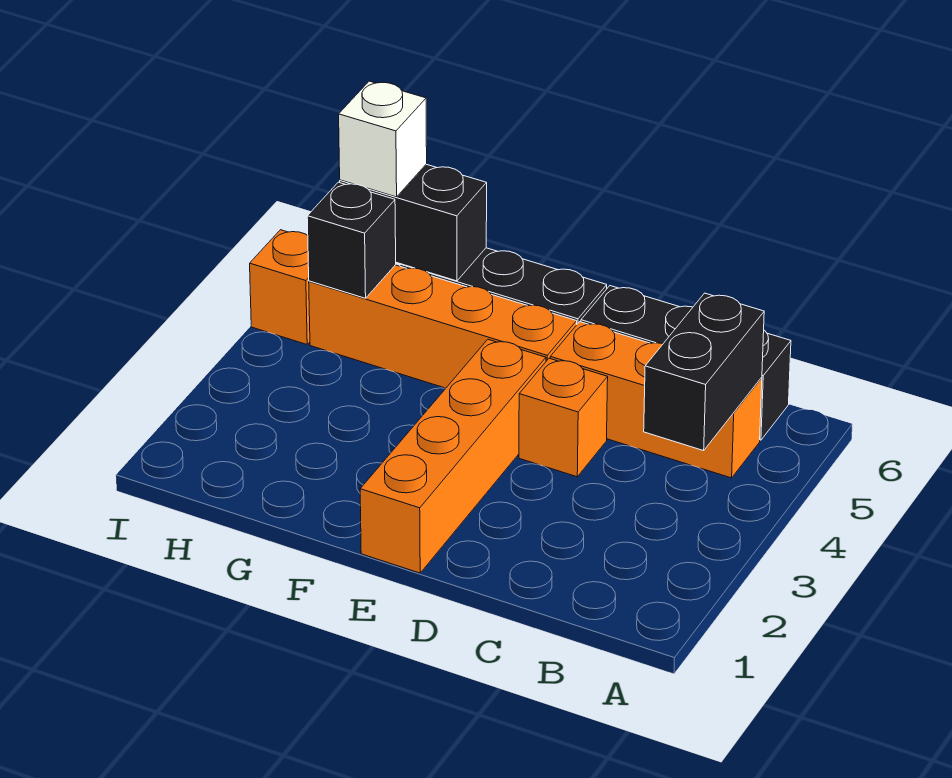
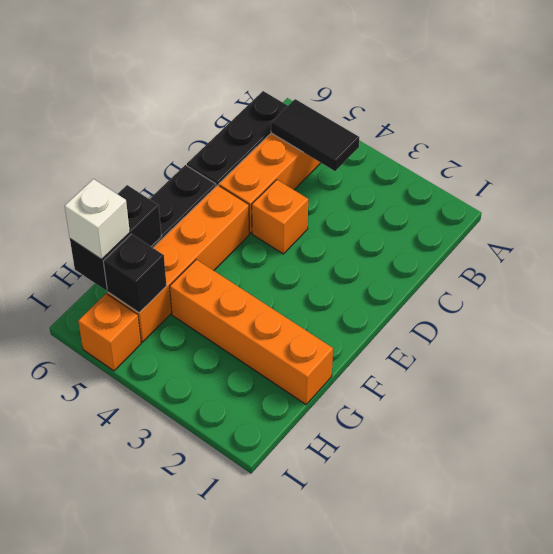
black 1x2 brick [644,293,764,451] -> black 1x2 tile [271,99,359,171]
orange 1x4 brick [360,339,546,573] -> orange 1x4 brick moved to [170,260,333,404]

